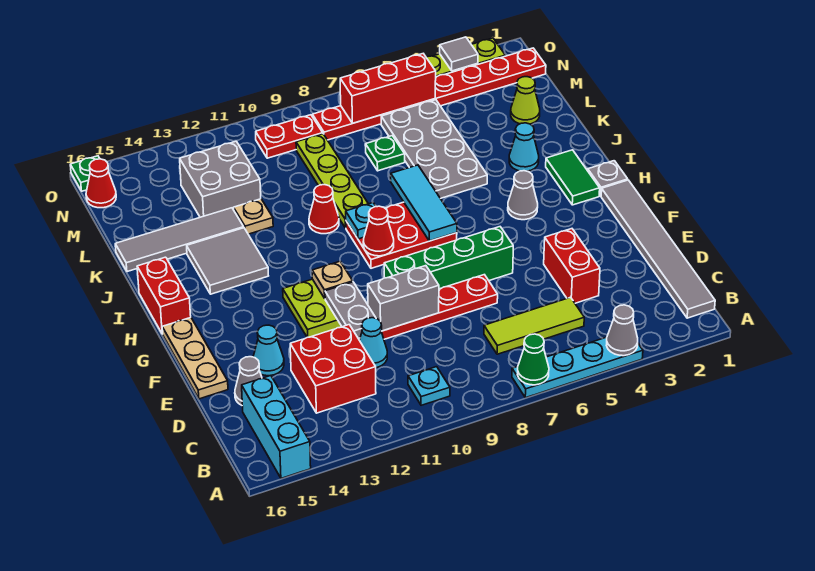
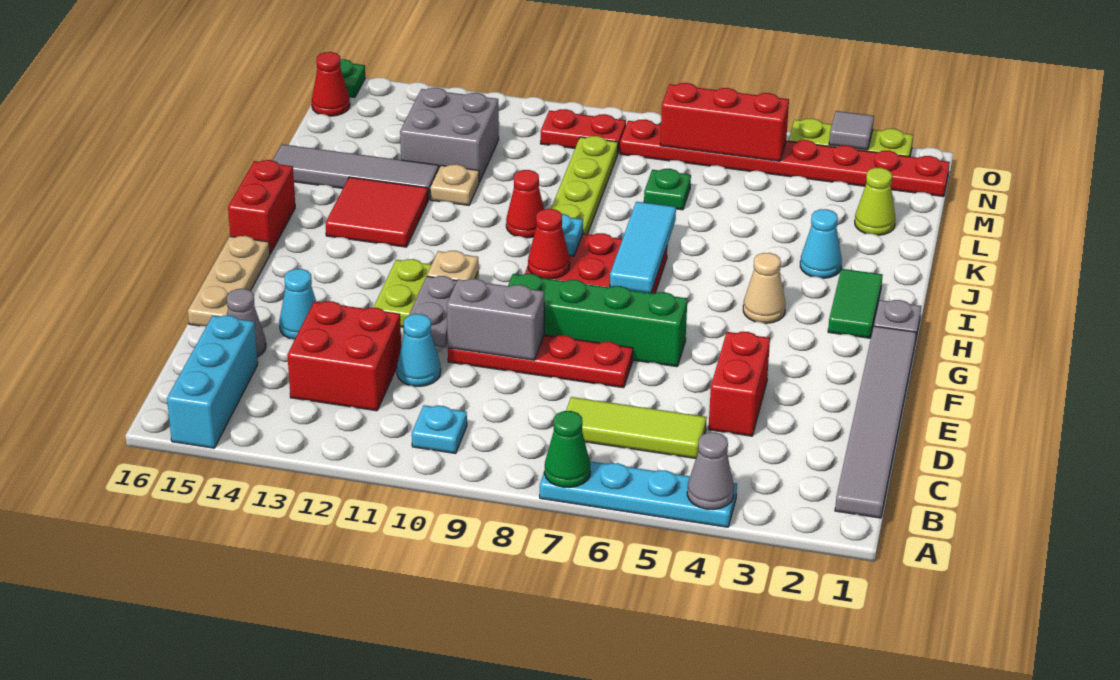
grey 1x1 cone [508,171,538,220] -> tan 1x1 cone [743,253,785,323]
grey 2x2 tile [187,228,268,294] -> red 2x2 tile [325,177,428,247]
grey 2x4 plate [381,100,487,199] -> none

